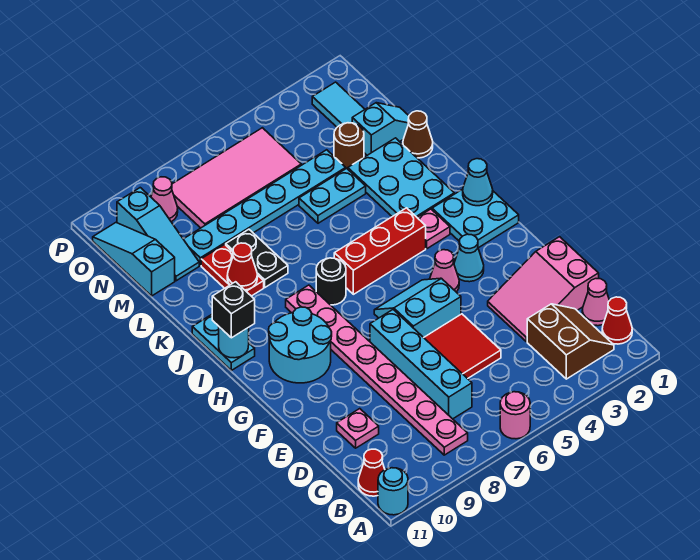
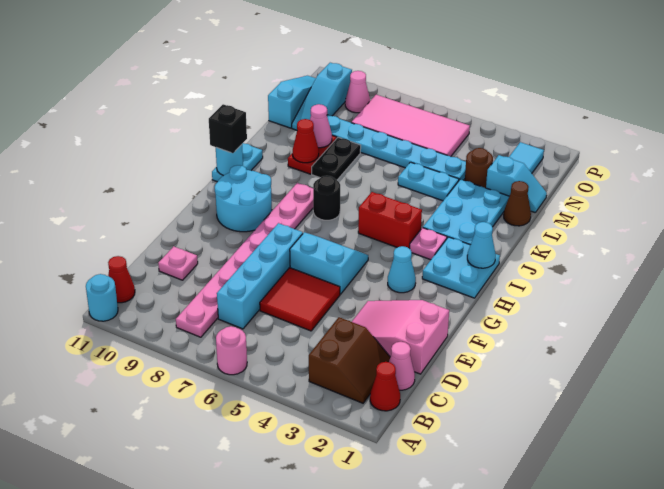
pink 1x1 cone [430,250,459,292] -> pink 1x1 cone moved to [310,104,332,148]
red 1x3 brick [334,208,426,294] -> red 1x2 brick [358,192,422,249]

